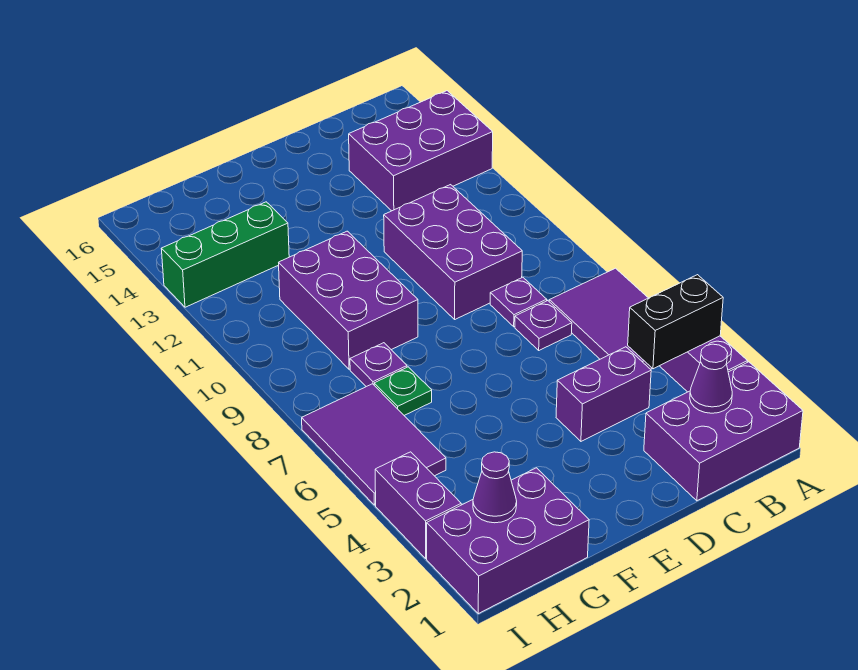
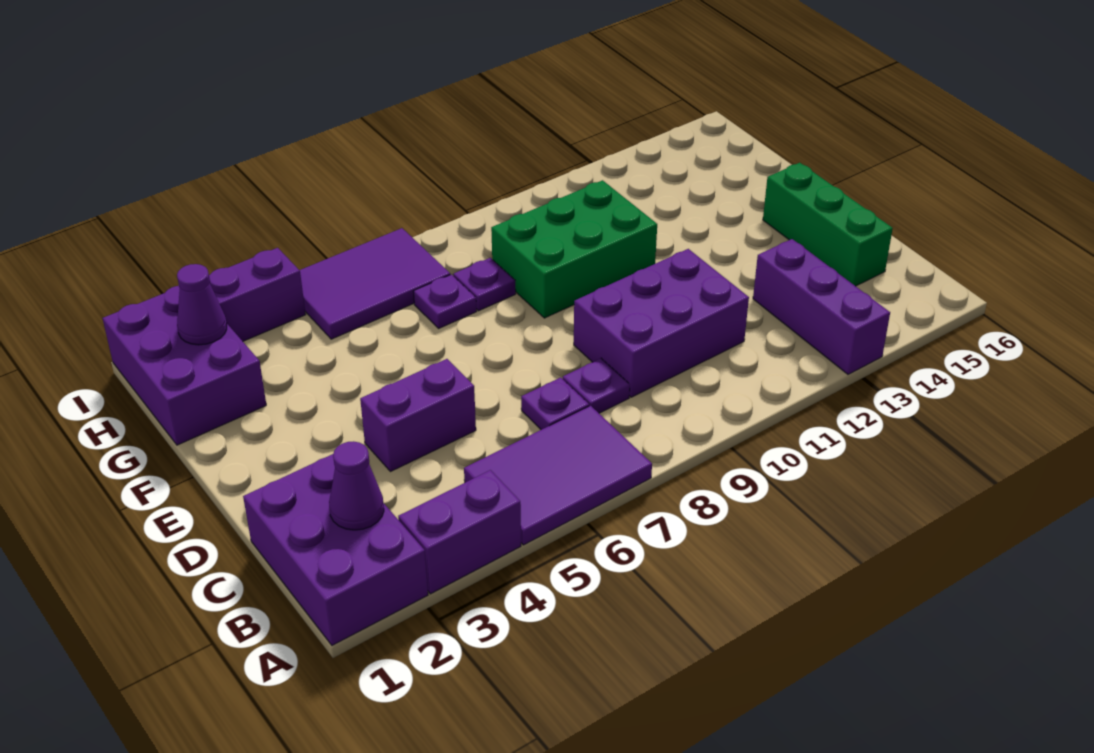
black 1x2 brick [628,275,723,369] -> none
purple 2x3 brick [349,91,493,211] -> purple 1x3 brick [753,239,890,374]
purple 1x2 brick [556,347,651,441] -> purple 1x2 brick turned to [360,359,476,472]
purple 2x3 brick [279,231,418,369] -> green 2x3 brick [491,180,657,318]
green 1x1 plate [374,367,432,415] -> purple 1x1 plate [414,274,477,328]
green 1x3 brick [161,202,289,307] -> green 1x3 brick moved to [763,163,893,286]

